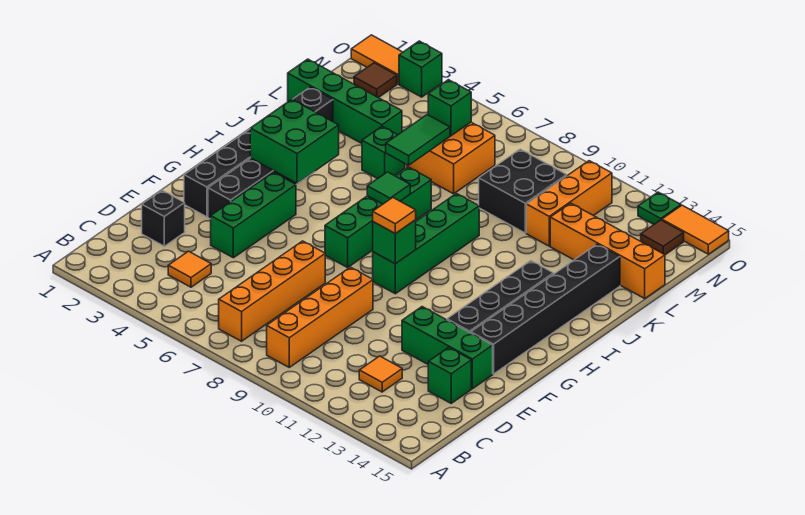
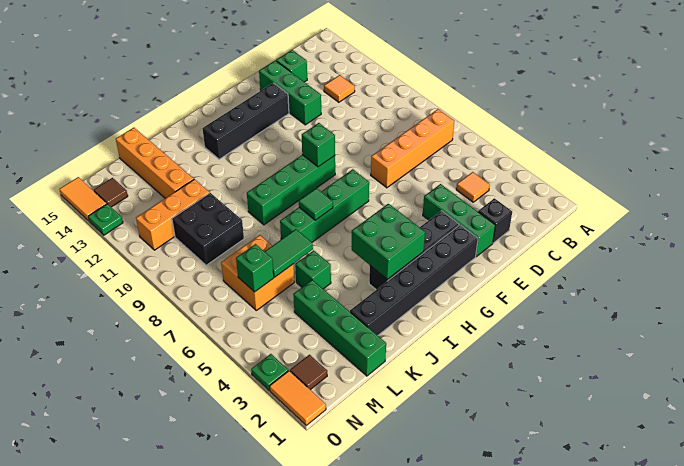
orange 1x4 brick [267,267,373,367] -> none
green 1x3 brick [211,172,296,258] -> green 1x3 brick turned to [423,184,495,257]
black 1x6 brick [471,244,620,374] -> none
orange 1x1 tile [373,198,416,234] -> none
green 1x1 brick [399,41,442,97] -> green 1x1 plate [251,354,288,390]

